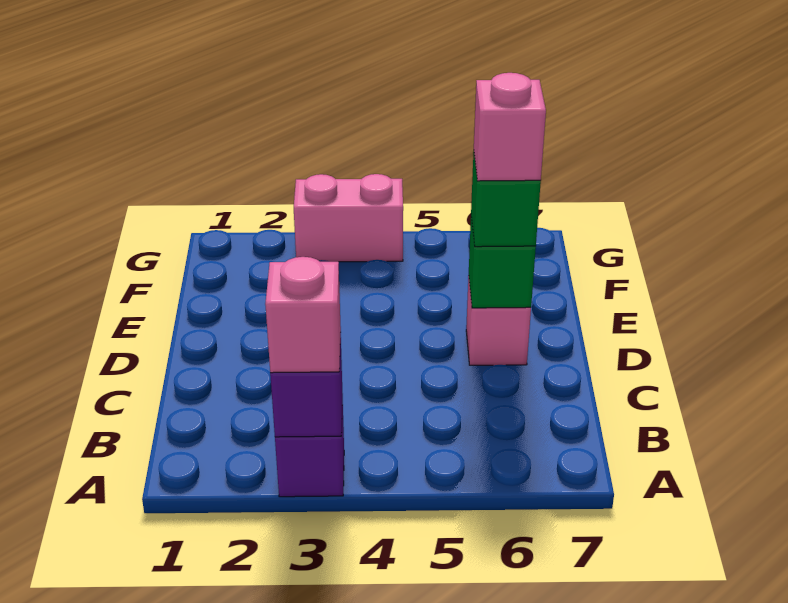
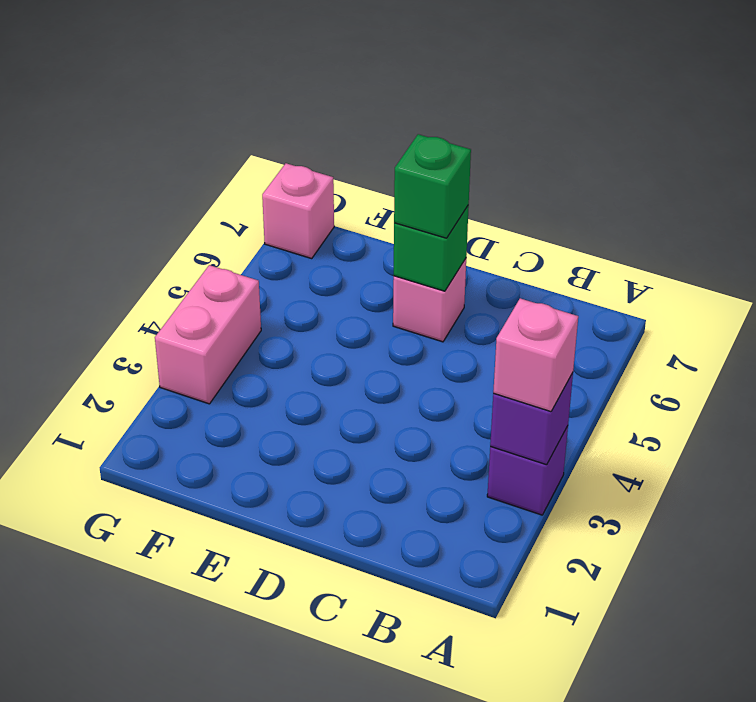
pink 1x1 brick [474,73,546,181] -> pink 1x1 brick moved to [262,163,334,259]

